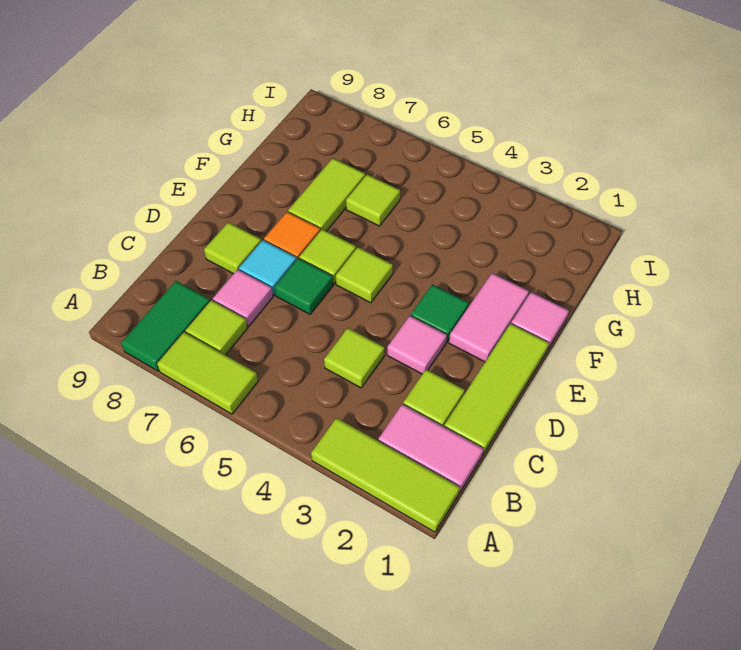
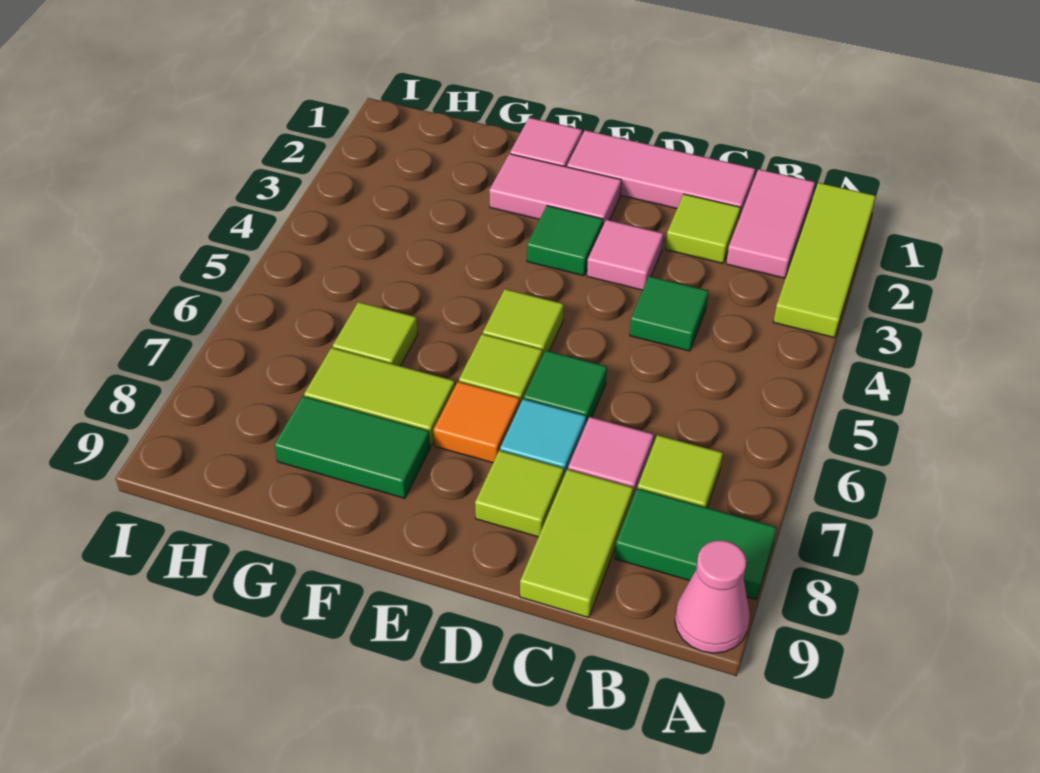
lime 1x2 tile [157,332,258,414] -> lime 1x2 tile moved to [520,469,633,618]
none -> pink 1x1 cone [675,540,750,653]
lime 1x3 tile [444,324,549,455] -> pink 1x3 tile [567,130,755,218]
lime 1x1 tile [324,328,384,388] -> green 1x1 tile [630,276,708,351]
none -> green 1x2 tile [274,396,430,498]

